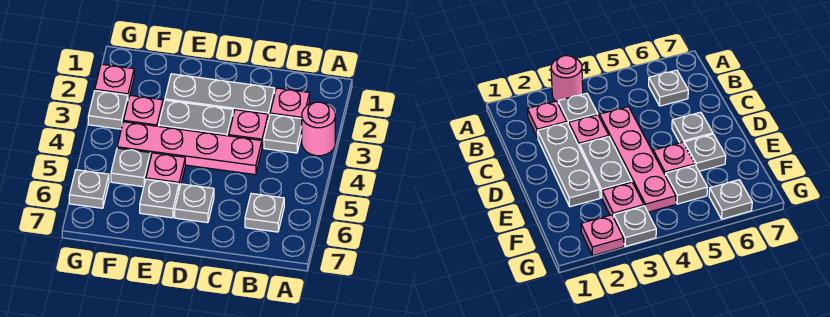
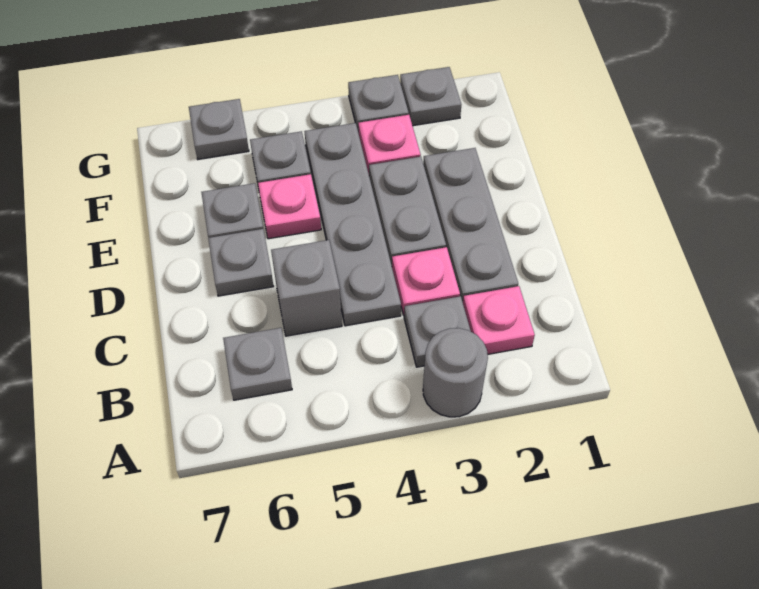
pink 1x1 round brick [302,102,335,156] -> grey 1x1 round brick [423,328,488,417]
pink 1x4 plate [117,122,262,175] -> grey 1x4 plate [304,123,401,326]
none -> grey 1x1 brick [271,240,342,336]
pink 1x1 plate [95,64,134,99] -> grey 1x1 plate [400,67,461,126]

